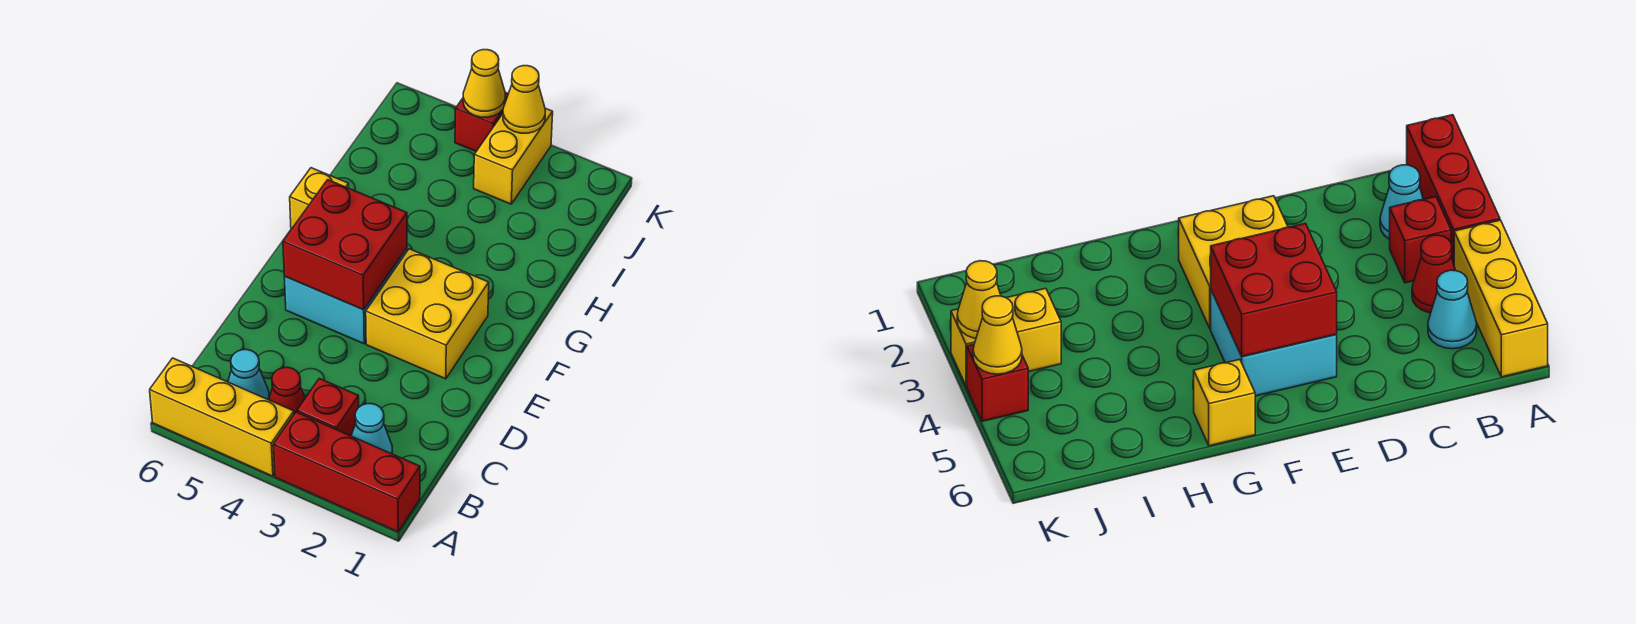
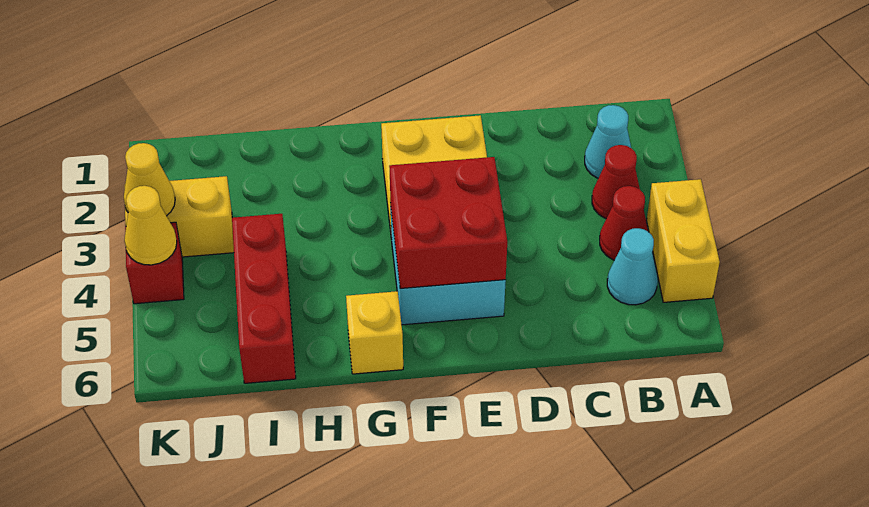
red 1x3 brick [273,412,420,532] -> red 1x3 brick moved to [232,214,296,383]
yellow 1x3 brick [150,358,294,476] -> yellow 1x2 brick [647,179,720,302]
red 1x1 brick [297,378,359,436] -> red 1x1 cone [592,145,640,218]

